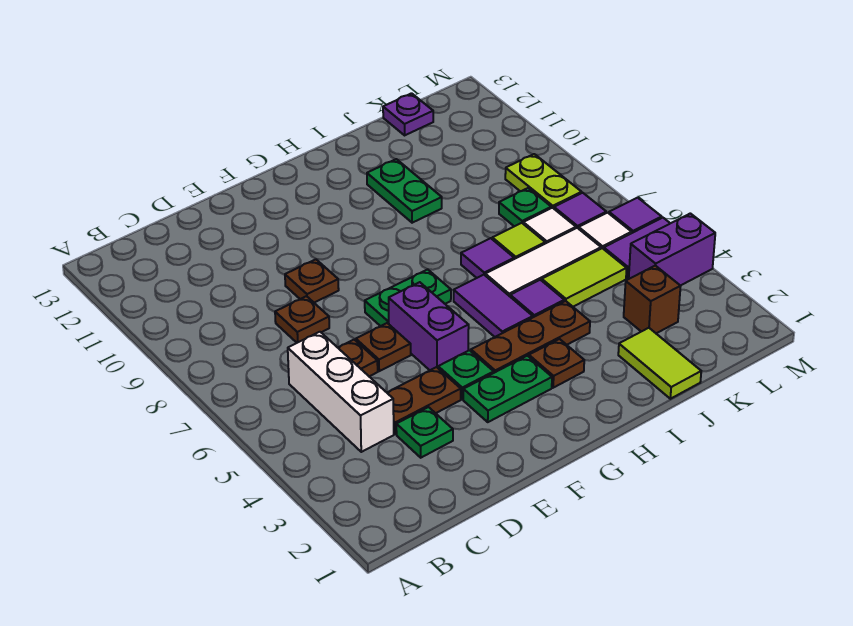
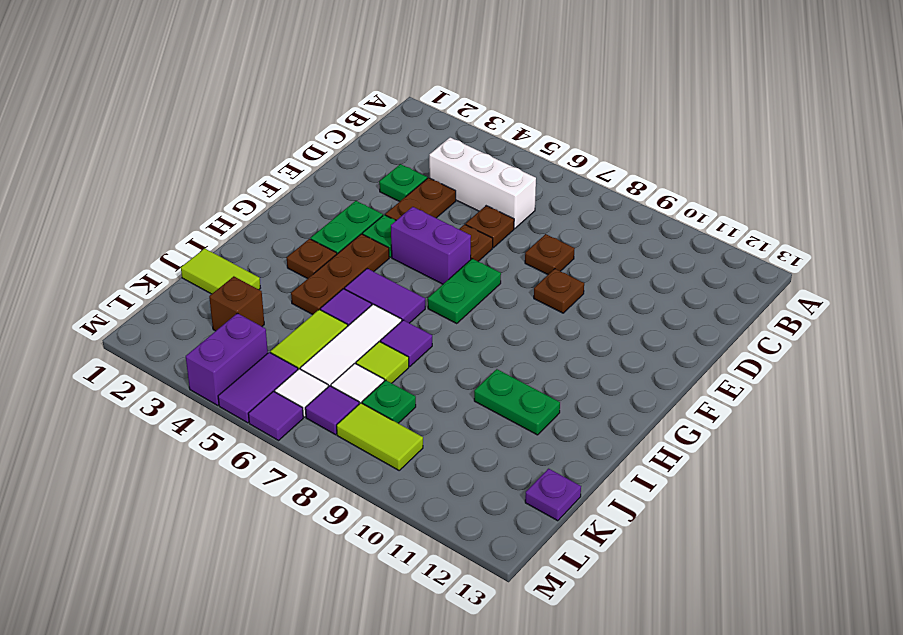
lime 1x2 plate [505,154,582,208] -> lime 1x2 tile [337,403,423,470]

